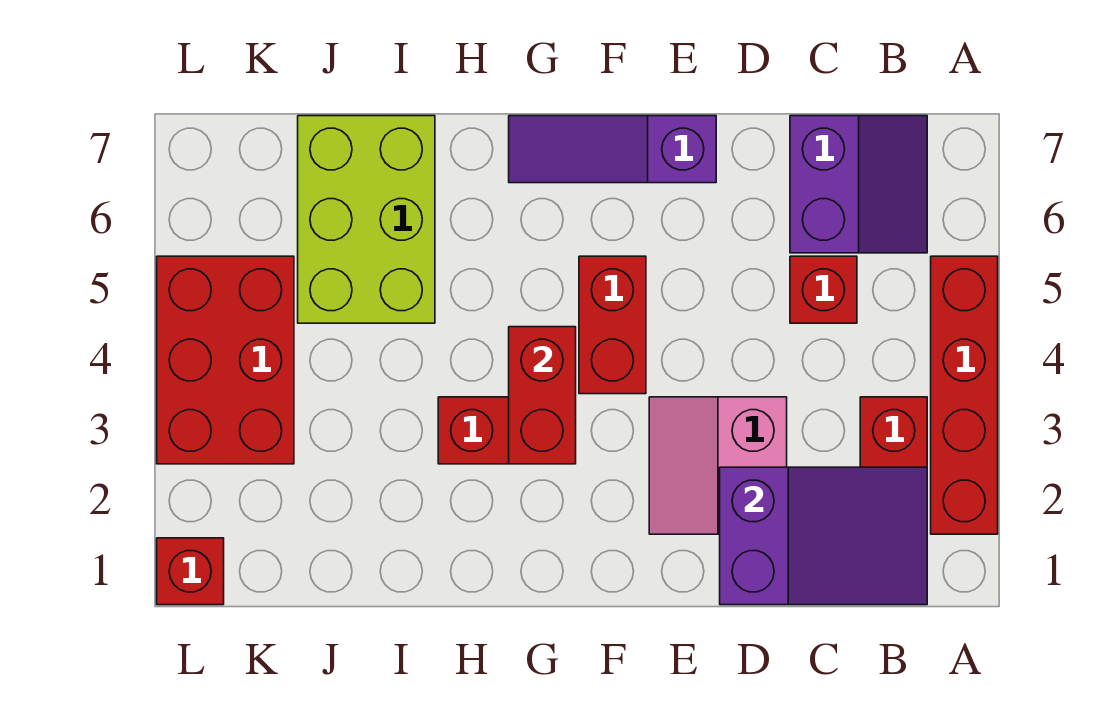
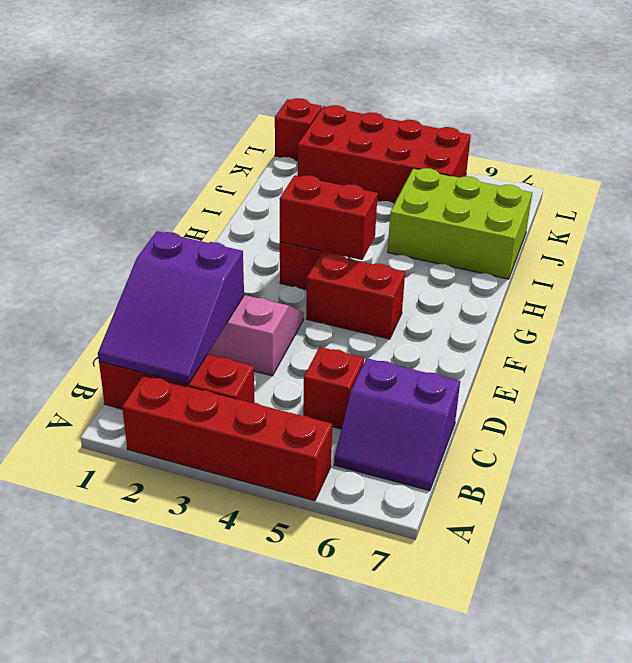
purple 1x3 slope [509,116,716,183] -> none
red 2x3 brick [157,256,294,464] -> red 2x4 brick [298,105,471,204]

